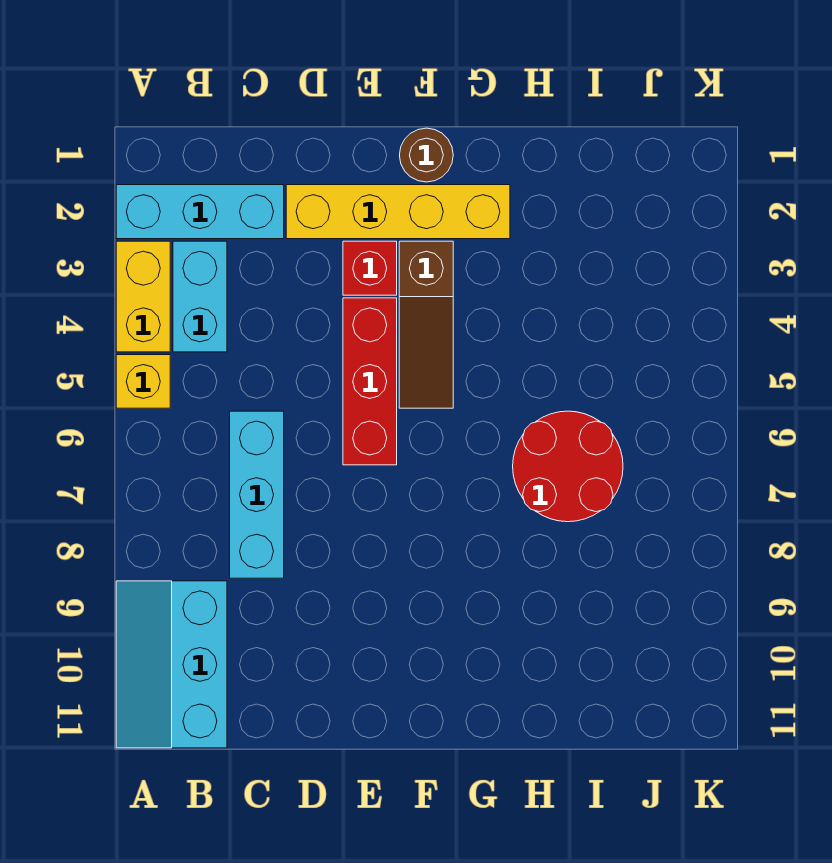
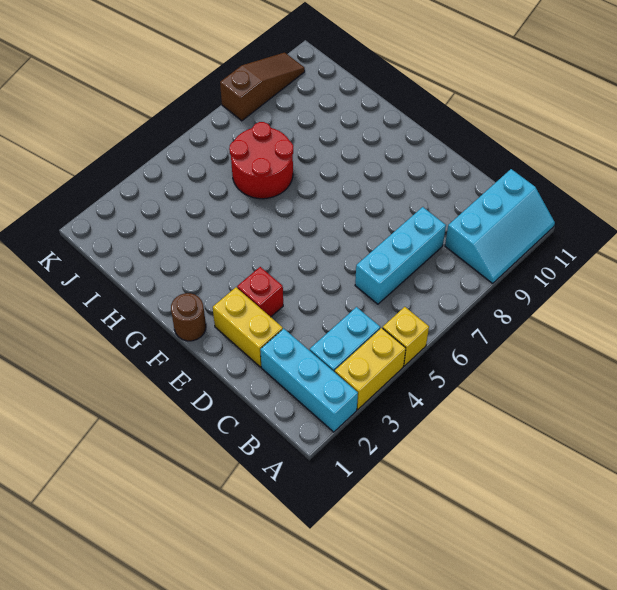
yellow 1x4 brick [286,185,510,239] -> yellow 1x2 brick [213,287,283,367]
red 1x3 brick [343,298,397,465] -> none
brown 1x3 slope [399,241,453,408] -> brown 1x3 slope moved to [220,53,305,121]

